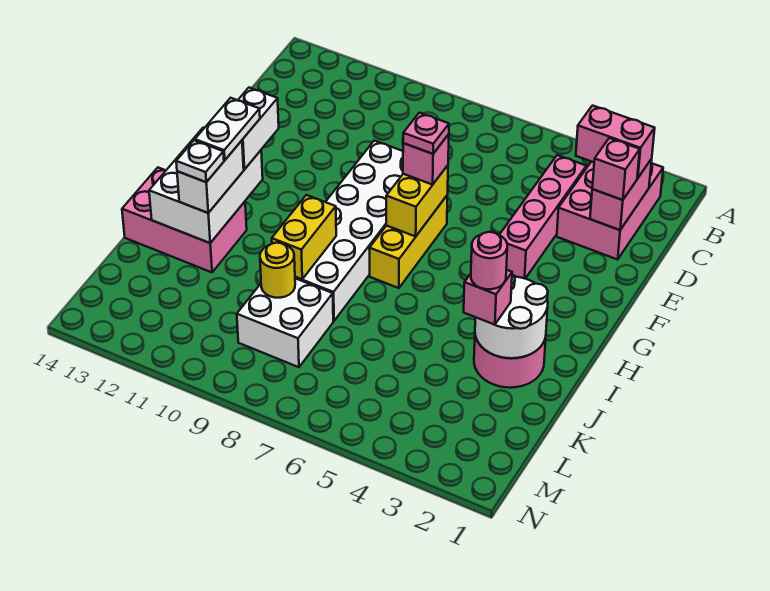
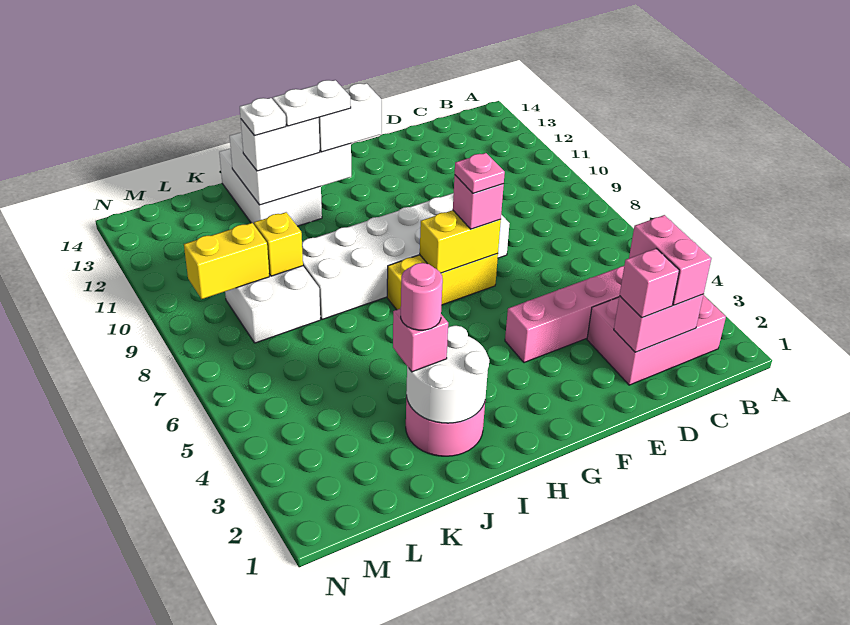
yellow 1x2 brick [272,195,336,279] -> yellow 1x2 brick moved to [184,223,269,299]
pink 2x3 brick [122,168,247,272] -> white 2x3 brick [219,149,322,226]
yellow 1x1 round brick [260,243,295,298] -> yellow 1x1 brick [254,212,303,276]

